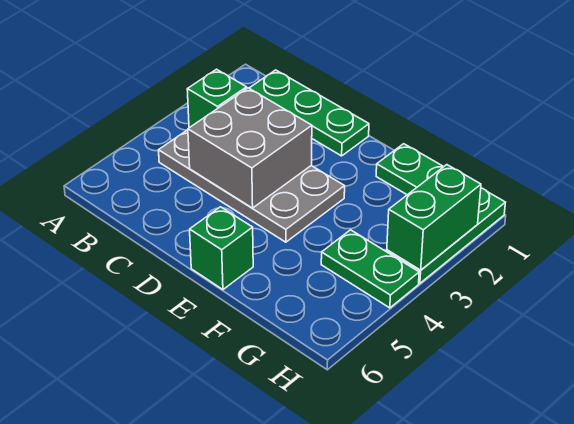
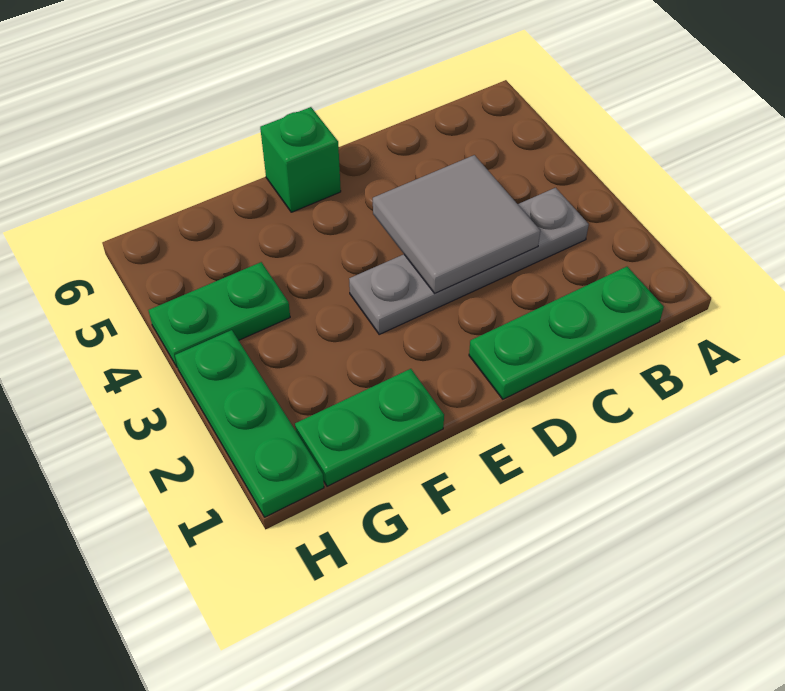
grey 2x4 plate [159,130,345,242] -> grey 1x4 plate [349,188,589,334]
green 1x1 brick [187,69,247,128] -> none
grey 2x2 brick [188,88,312,208] -> grey 2x2 tile [373,155,540,293]
green 1x2 brick [387,165,481,270] -> none

